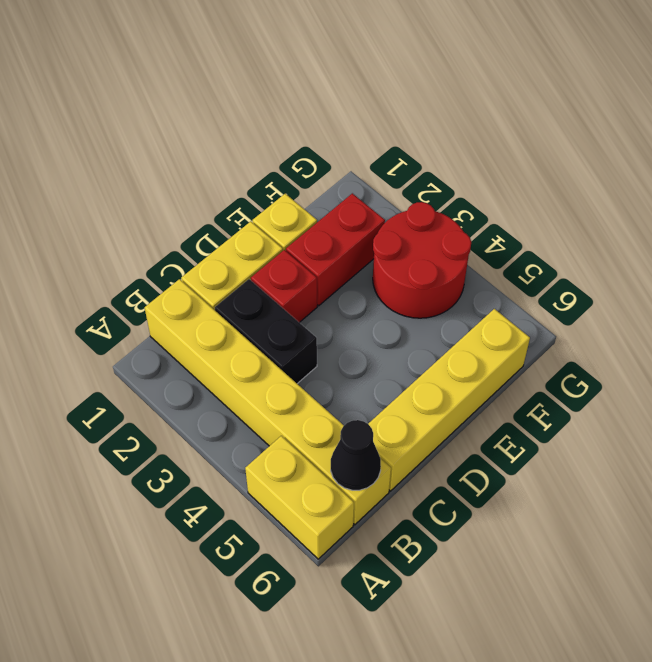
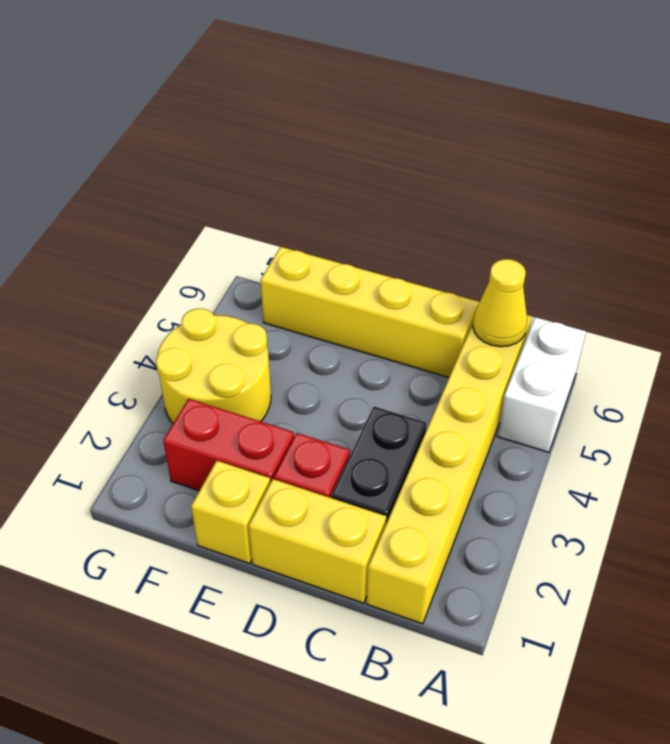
yellow 1x2 brick [245,436,354,559] -> white 1x2 brick [497,317,586,452]
black 1x1 cone [331,420,381,490] -> yellow 1x1 cone [473,259,527,347]
red 2x2 round brick [373,202,471,318] -> yellow 2x2 round brick [156,309,271,423]

